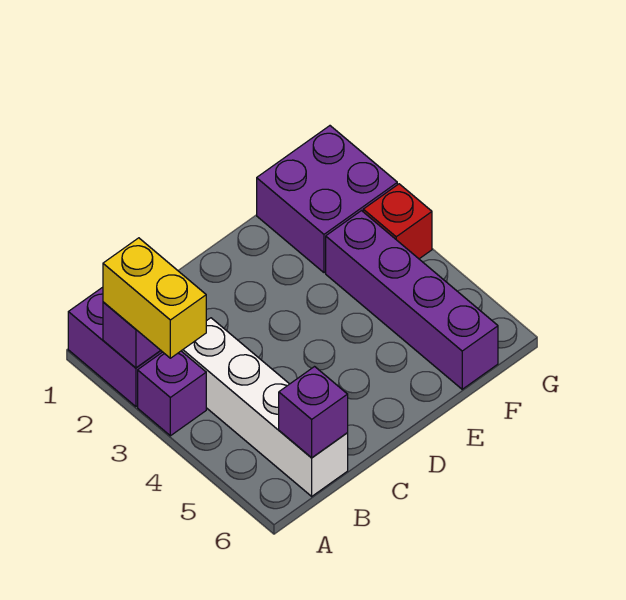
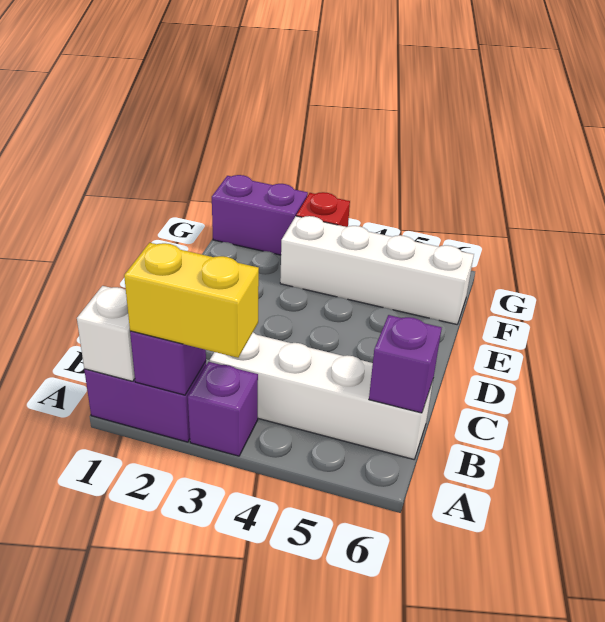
none -> white 1x1 brick [77,286,135,381]
purple 2x2 brick [257,126,397,273] -> purple 1x2 brick [212,175,308,255]
purple 1x4 brick [326,211,498,389] -> white 1x4 brick [280,216,474,324]

